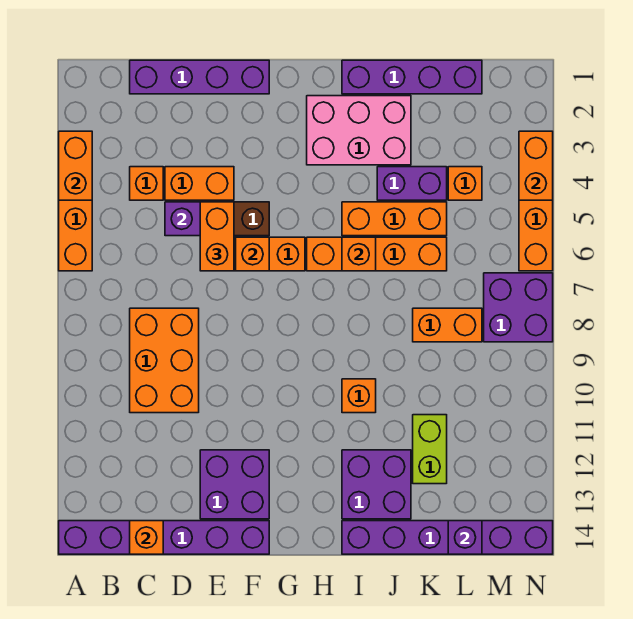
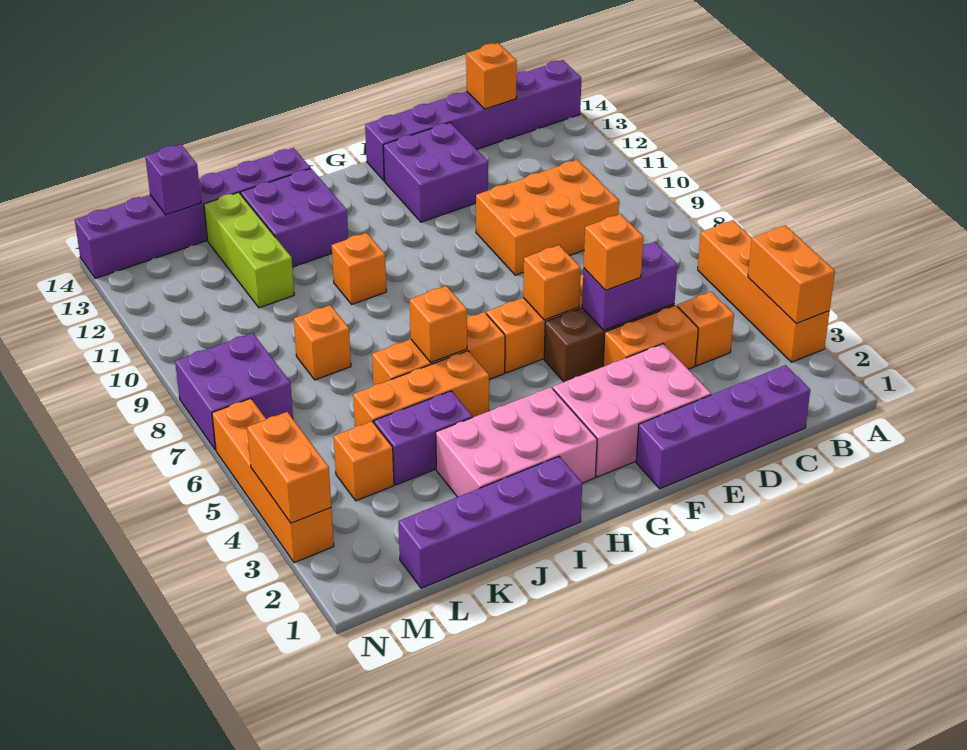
orange 2x3 brick [130,308,199,413] -> orange 2x3 brick turned to [476,160,619,275]
none -> pink 2x3 brick [553,344,711,477]
orange 1x2 brick [200,202,234,271] -> orange 1x1 brick [584,214,643,290]
orange 1x4 brick [307,237,447,271] -> orange 1x3 brick [372,312,505,385]
orange 1x2 brick [413,308,482,342] -> orange 1x1 brick [294,305,351,380]
lime 1x2 brick [413,415,447,484] -> lime 1x3 brick [204,192,294,308]

